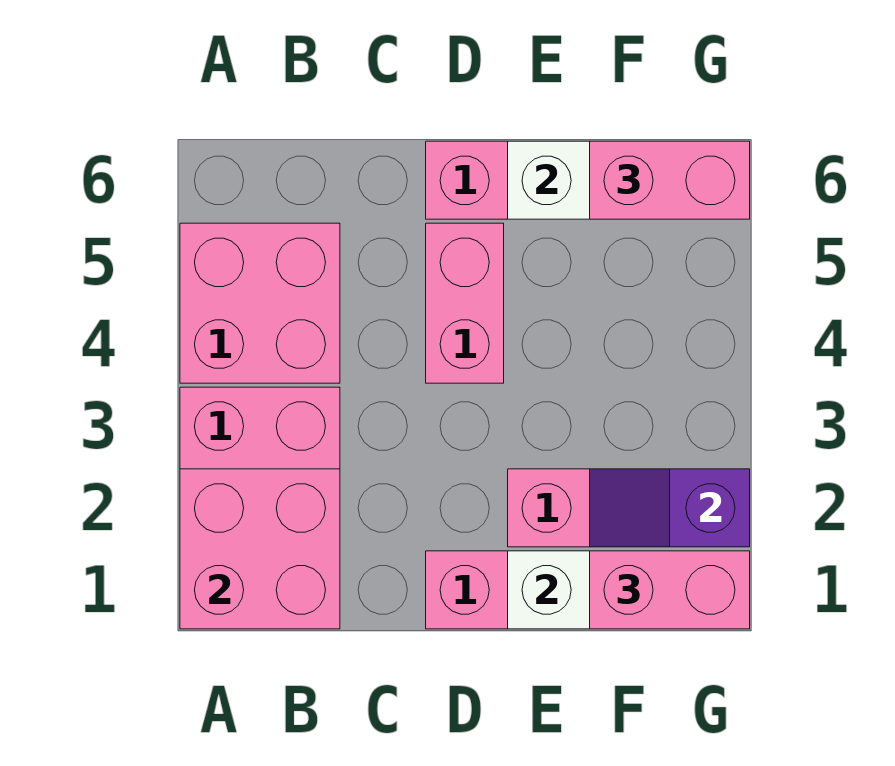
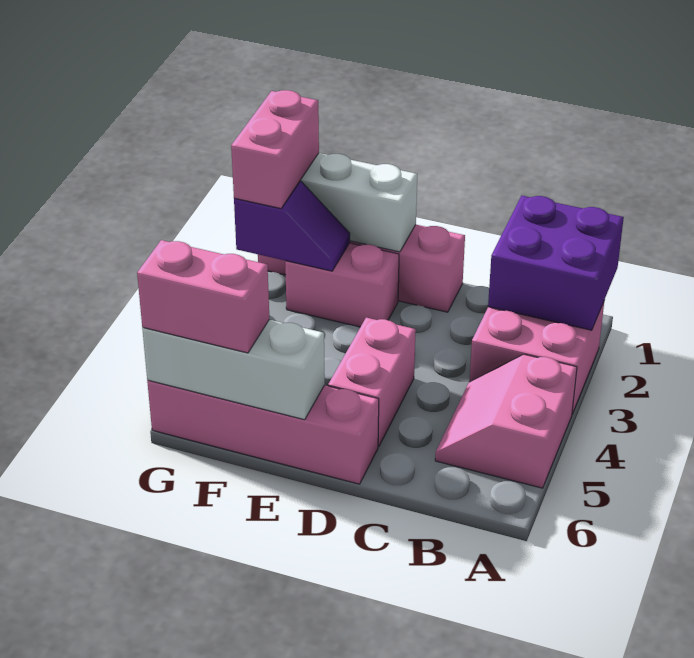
pink 2x2 brick [180,469,340,629] -> purple 2x2 brick [488,196,624,330]
pink 2x2 brick [180,223,340,383] -> pink 2x2 slope [435,354,577,488]
pink 1x2 brick [590,551,750,629] -> pink 1x2 brick turned to [231,90,319,208]

